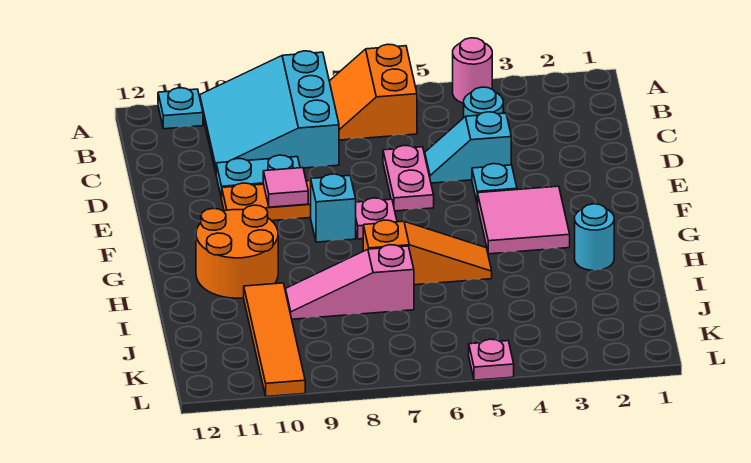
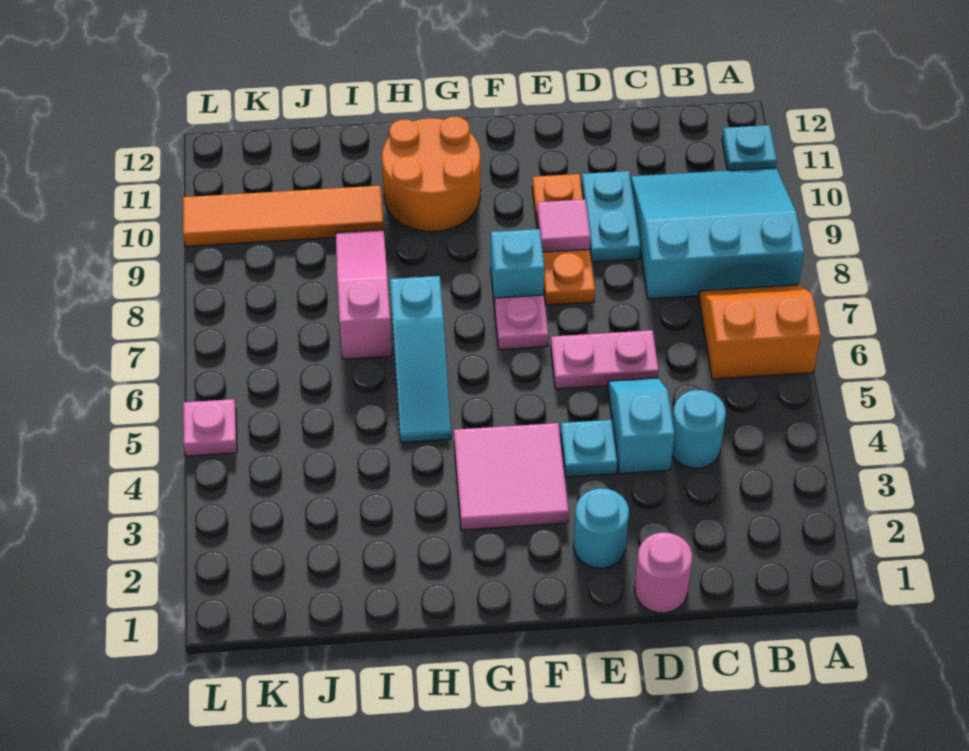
pink 1x1 round brick [453,38,492,103] -> pink 1x1 round brick moved to [635,532,692,613]
cyan 1x1 round brick [575,204,614,270] -> cyan 1x1 round brick moved to [573,488,629,568]
orange 1x3 slope [363,220,492,285] -> cyan 1x3 slope [390,276,451,442]

